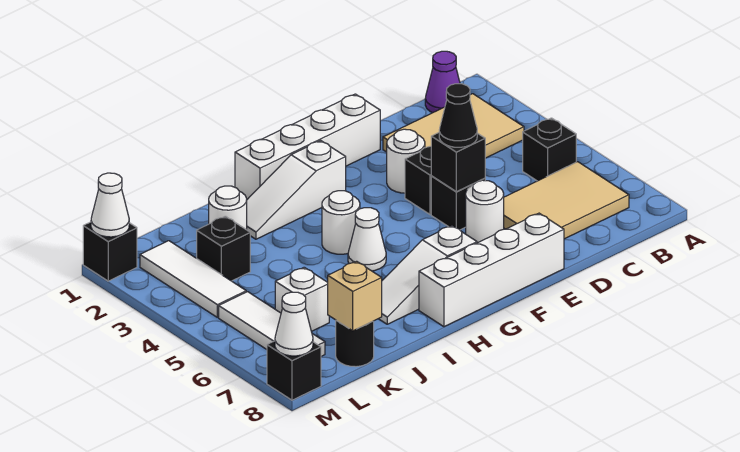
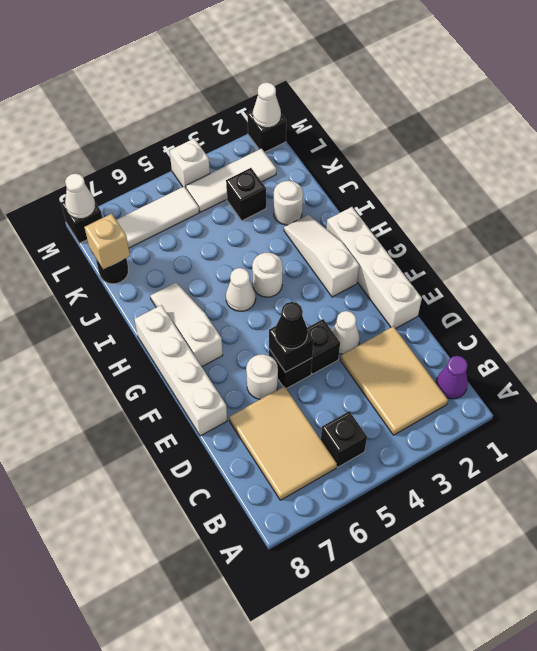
white 1x1 round brick [387,129,425,193] -> white 1x1 cone [332,311,360,354]
white 1x1 brick [275,267,329,332] -> white 1x1 brick moved to [170,138,210,188]

